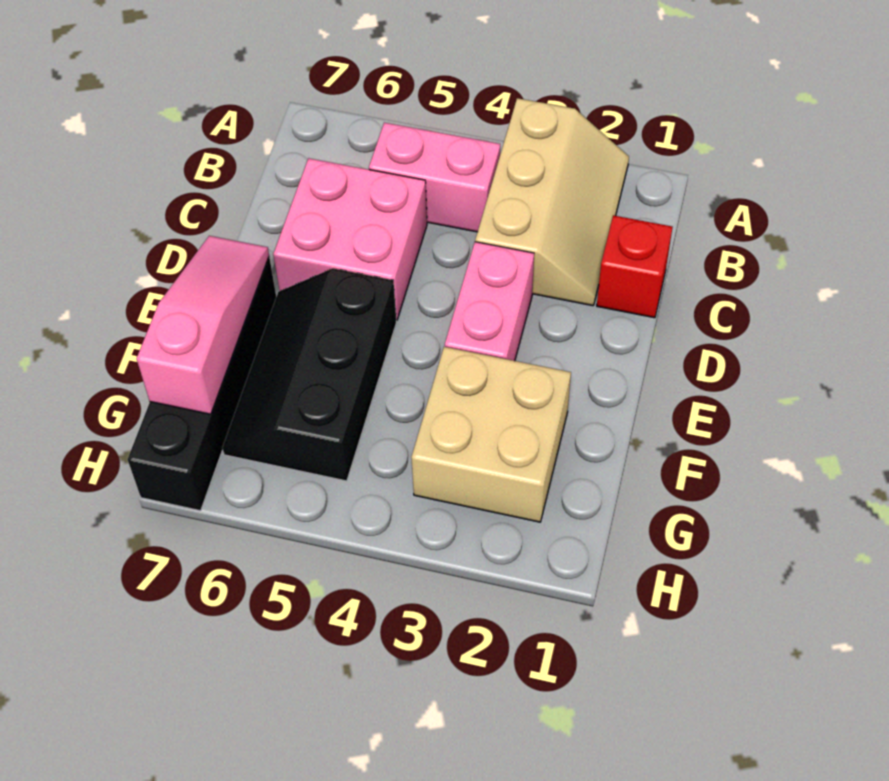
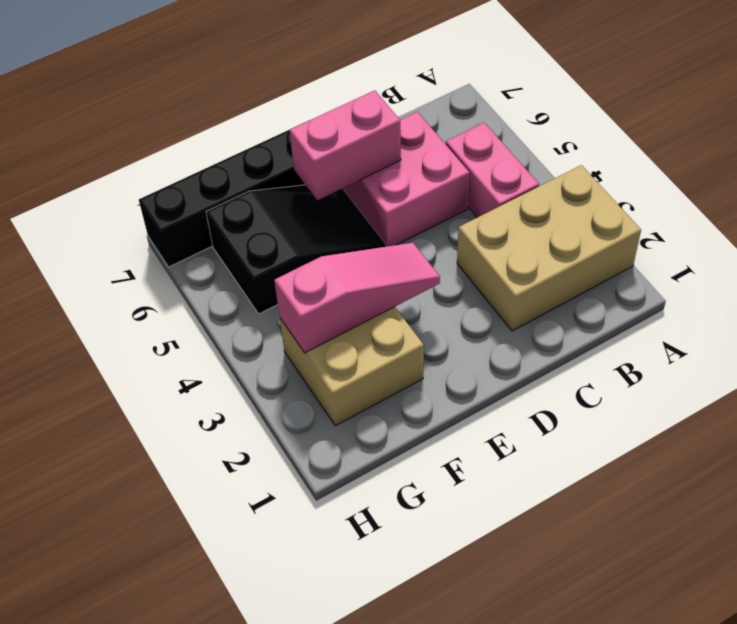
tan 2x3 slope [475,98,629,306] -> tan 2x3 brick [457,165,641,331]
red 1x1 brick [597,215,673,318] -> none
pink 1x2 brick [445,242,534,361] -> pink 1x2 brick moved to [290,90,401,200]
black 2x3 slope [222,268,396,481] -> black 2x3 slope turned to [206,185,386,314]
pink 1x3 slope [137,236,269,414] -> pink 1x3 slope moved to [274,243,440,353]

